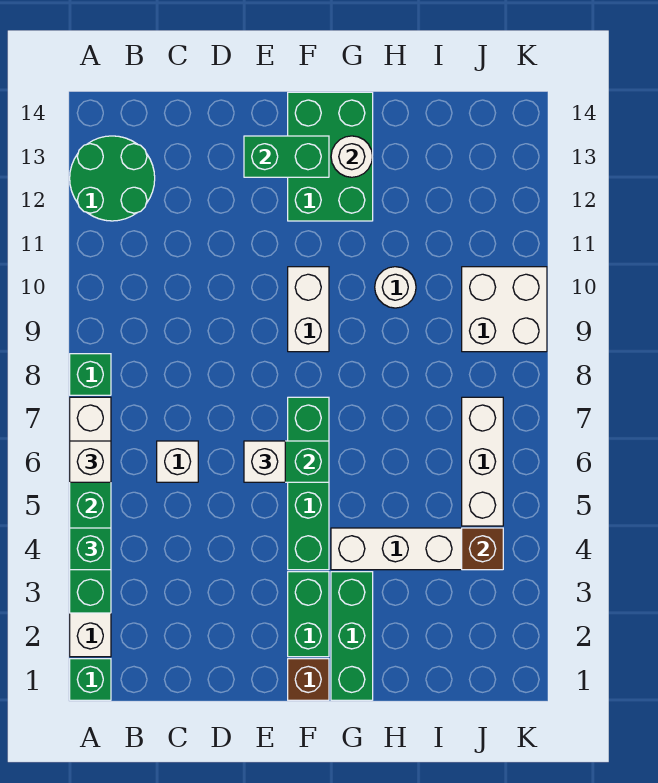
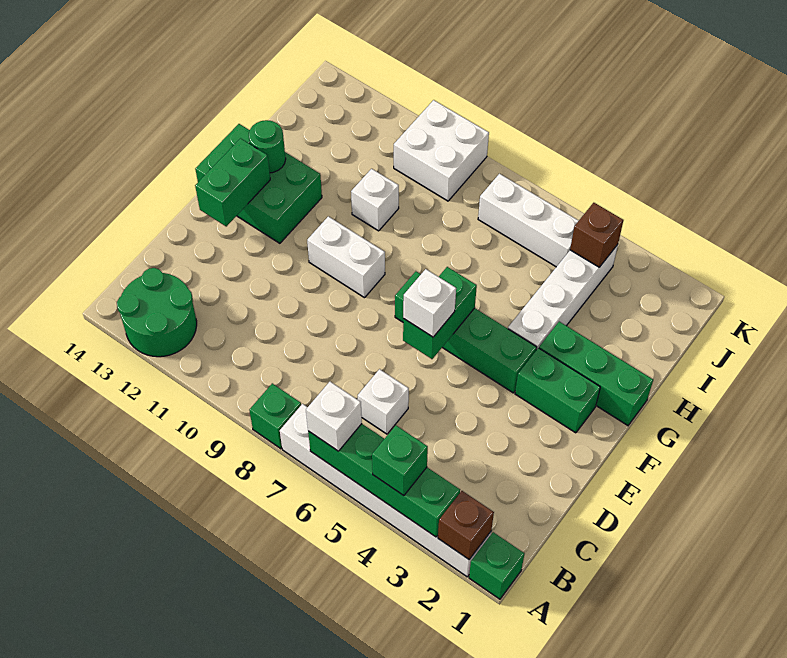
brown 1x1 brick [288,659,329,700] -> brown 1x1 brick moved to [438,491,494,559]
white 1x1 round brick [331,136,373,177] -> green 1x1 round brick [249,120,286,173]
white 1x1 round brick [375,267,416,308] -> white 1x1 brick [351,169,399,231]

